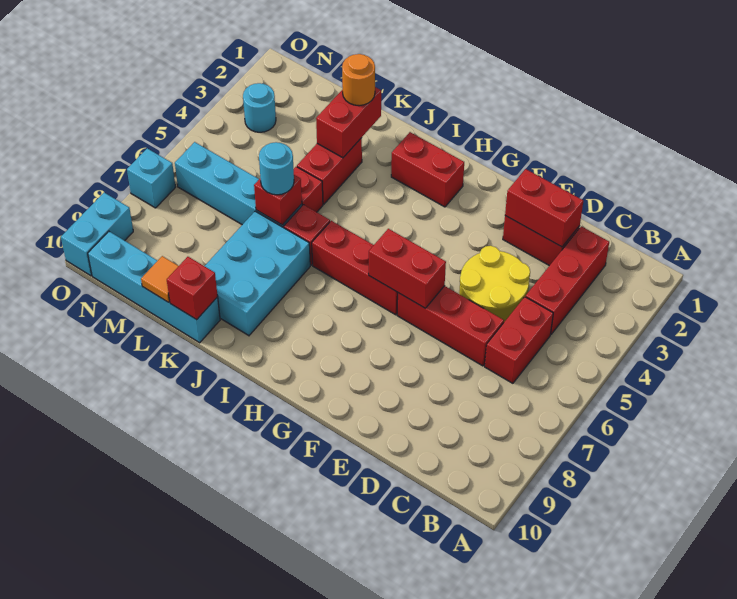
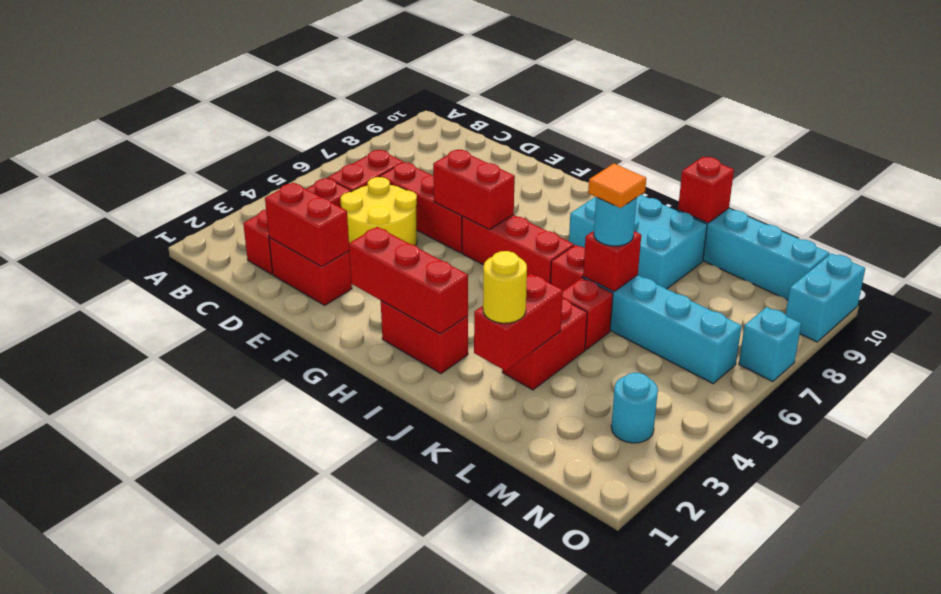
none -> red 1x3 brick [349,227,468,334]
cyan 2x3 brick [205,211,310,336] -> cyan 2x3 brick turned to [569,195,707,289]
orange 1x1 round brick [342,54,375,106] -> yellow 1x1 round brick [483,251,527,323]
orange 1x1 tile [141,256,178,302] -> orange 1x1 tile moved to [588,164,646,208]

